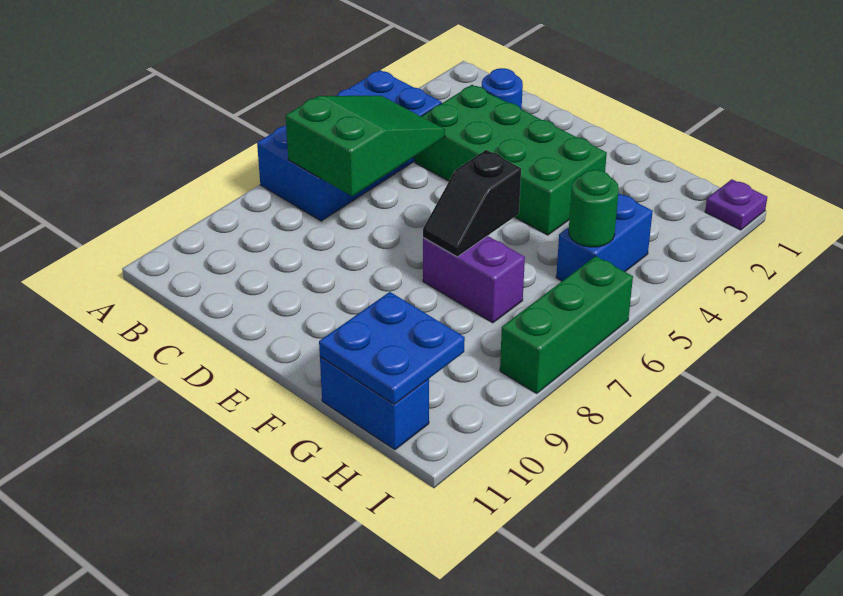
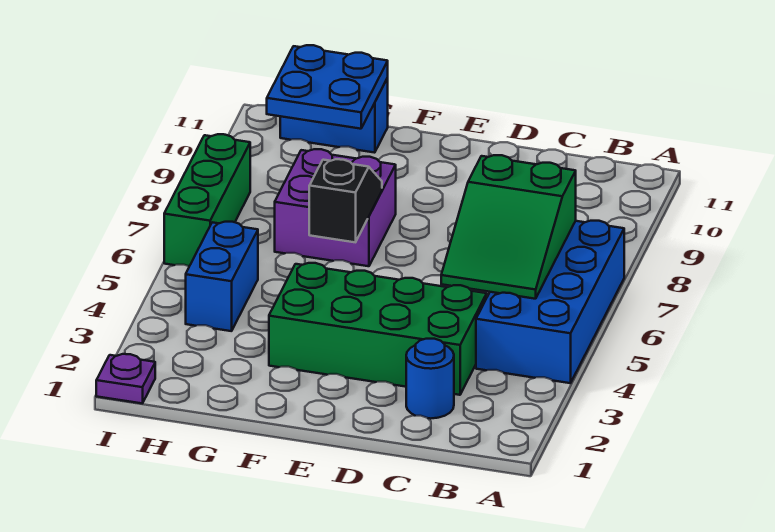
purple 1x2 brick [423,236,525,323] -> purple 2x2 brick [275,149,396,266]
green 1x1 round brick [569,170,619,247] -> none

